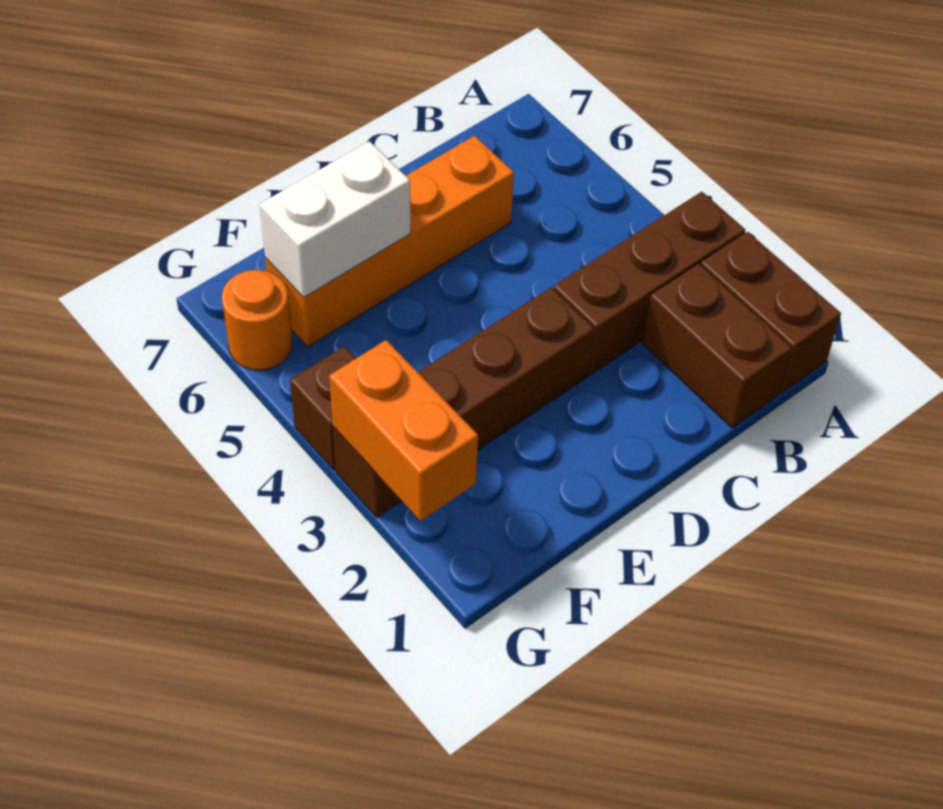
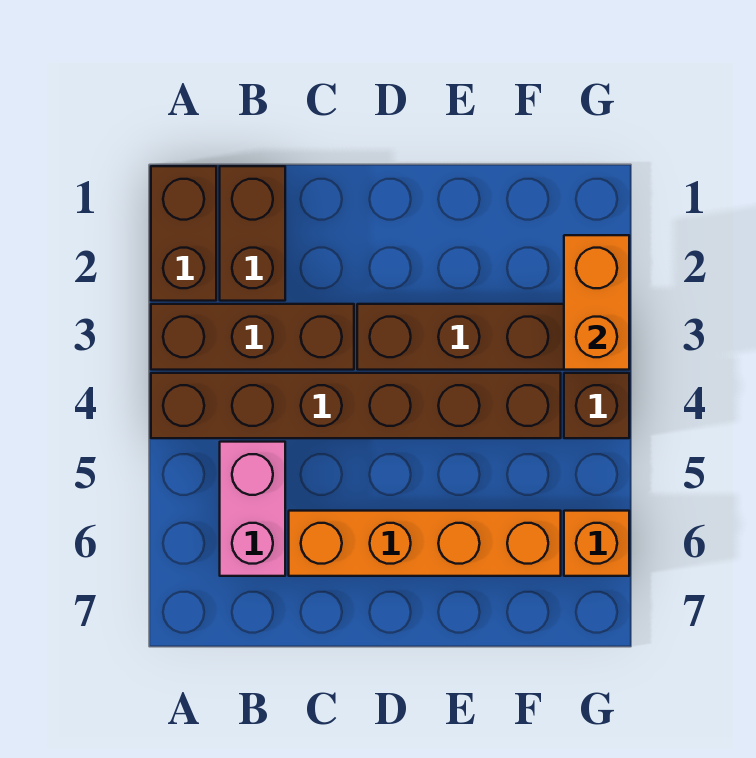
none -> brown 1x6 brick [151,373,561,438]
none -> pink 1x2 brick [220,442,285,576]
white 1x2 brick [260,141,410,298] -> none
orange 1x1 round brick [222,270,292,370] -> orange 1x1 brick [564,511,629,576]

